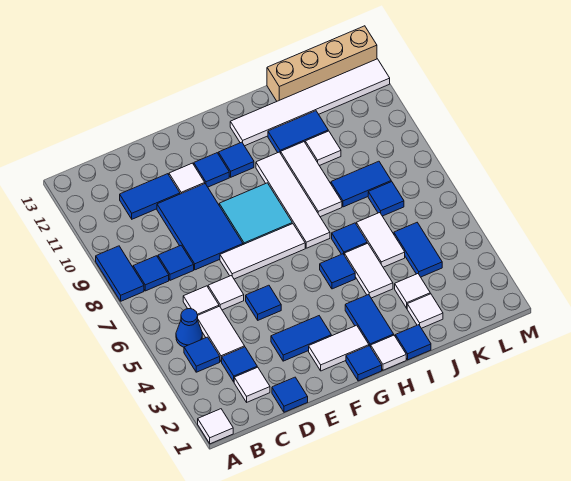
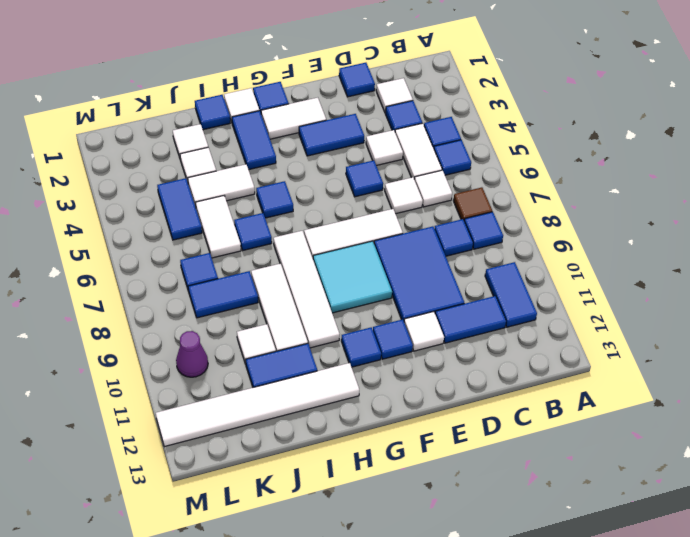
white 1x1 tile [198,409,233,444] -> white 1x1 tile moved to [366,130,403,166]
blue 1x2 tile [96,246,144,301] -> blue 1x2 tile moved to [485,262,537,327]
blue 1x1 cone [176,309,202,347] -> blue 1x1 tile [434,140,471,175]
none -> brown 1x1 tile [453,187,492,220]
white 1x2 tile [344,243,393,298] -> white 1x2 tile turned to [188,164,255,207]
tan 1x4 brick [267,26,377,101] -> none
none -> purple 1x1 cone [176,331,208,377]

